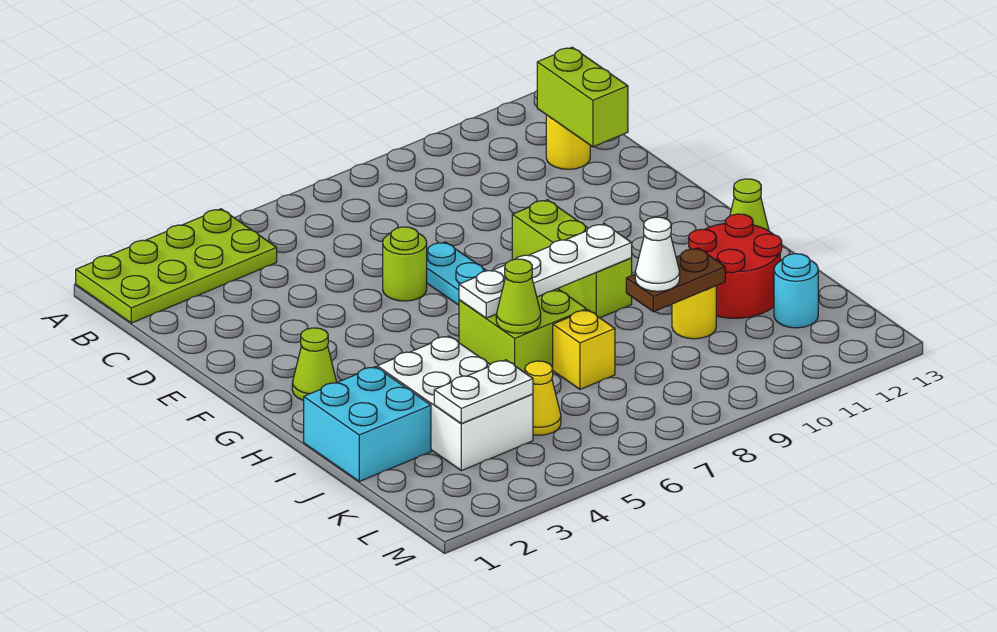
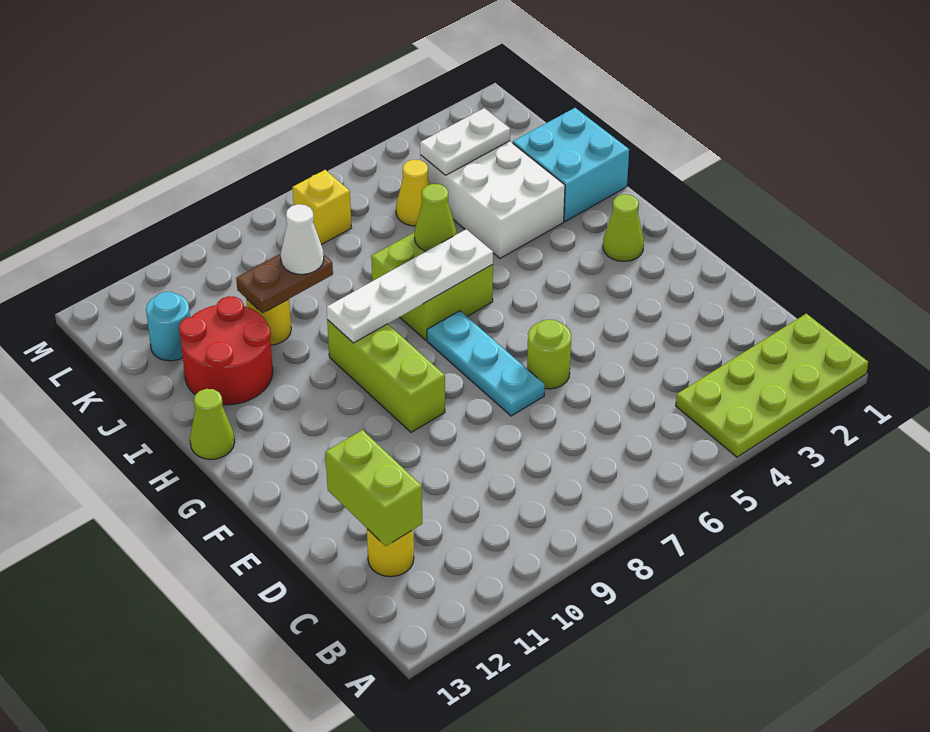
yellow 1x1 brick [553,310,615,389] -> yellow 1x1 brick moved to [292,170,352,245]

